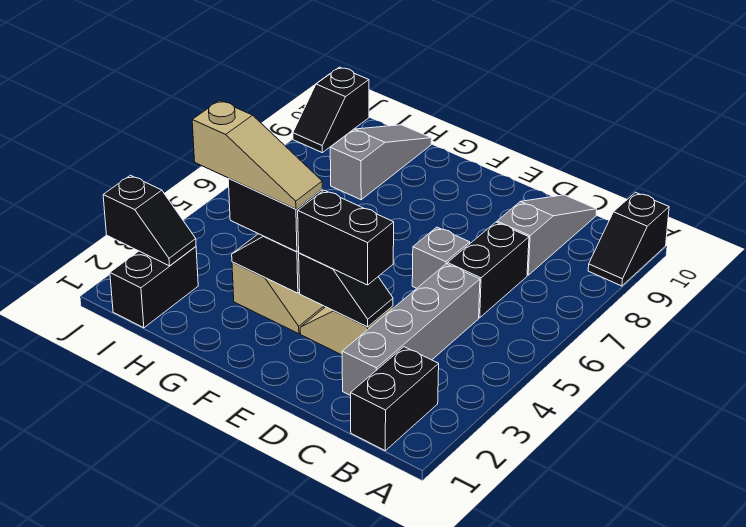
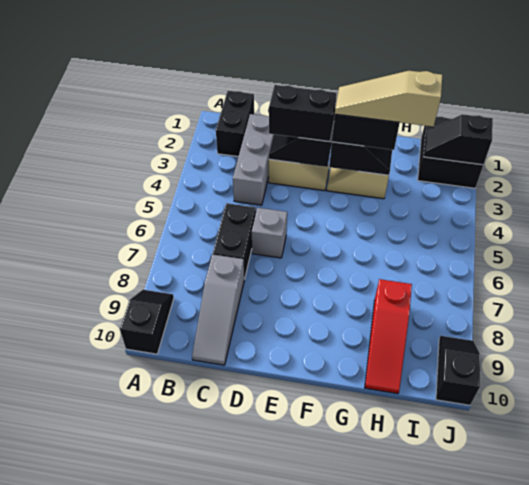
grey 1x4 brick [342,264,480,396] -> grey 1x3 brick [233,114,273,205]
grey 1x3 slope [330,125,432,200] -> red 1x3 slope [365,279,412,394]
black 1x2 brick [110,247,198,328] -> black 2x2 brick [418,117,483,188]

